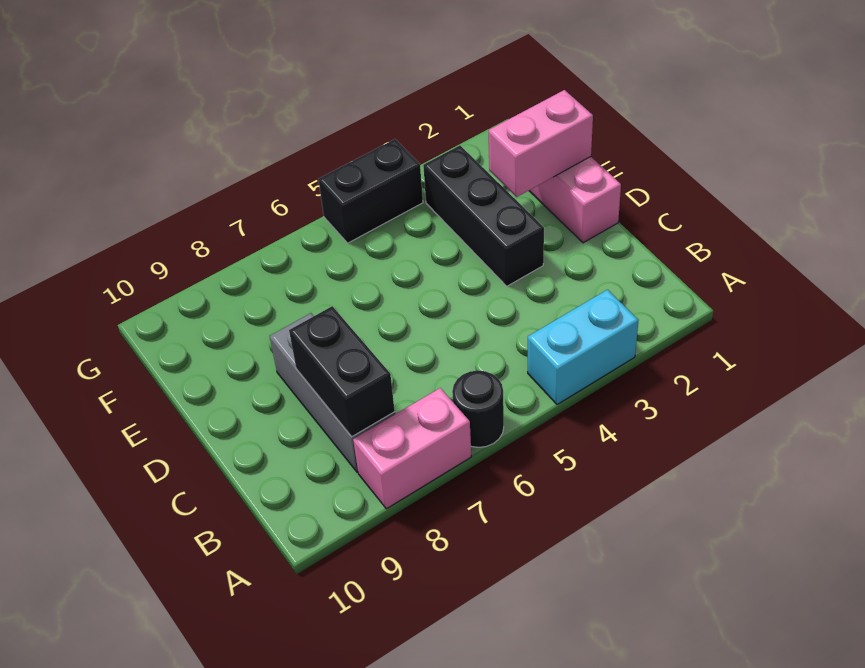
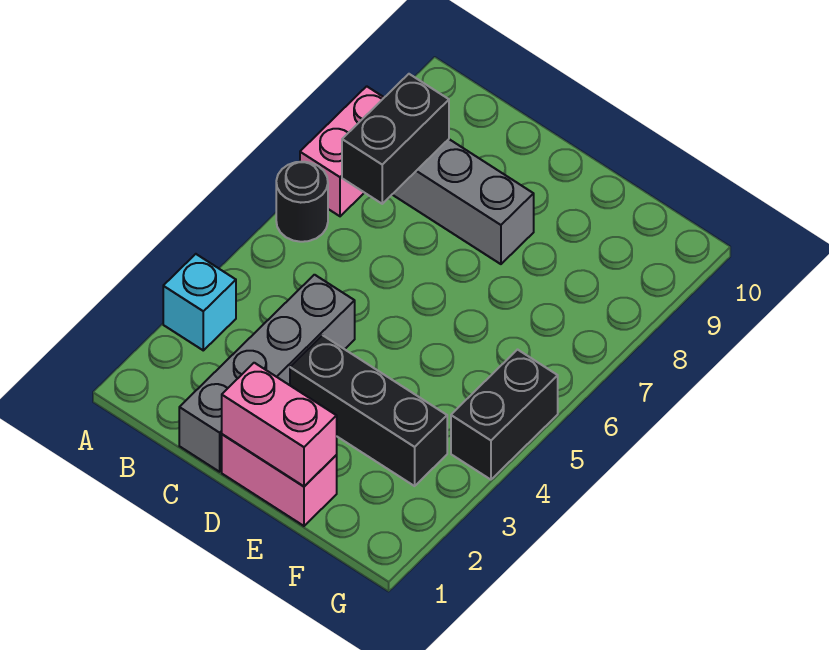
cyan 1x2 brick [528,290,639,404] -> cyan 1x1 brick [163,254,236,350]
black 1x2 brick [289,306,395,437] -> black 1x2 brick turned to [342,74,449,204]
none -> grey 1x4 brick [179,275,355,472]
pink 1x2 brick [489,90,593,197] -> pink 1x2 brick turned to [222,363,337,486]

